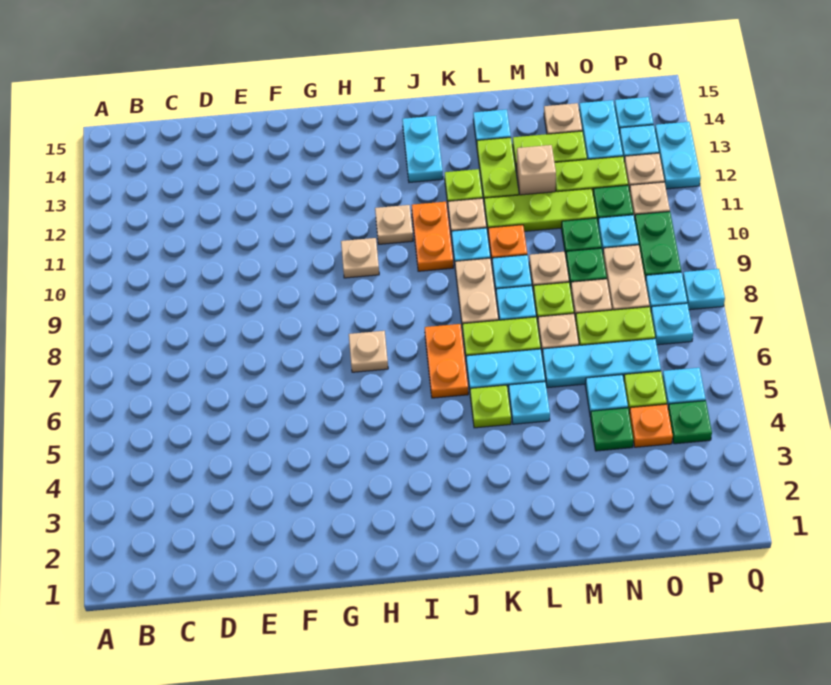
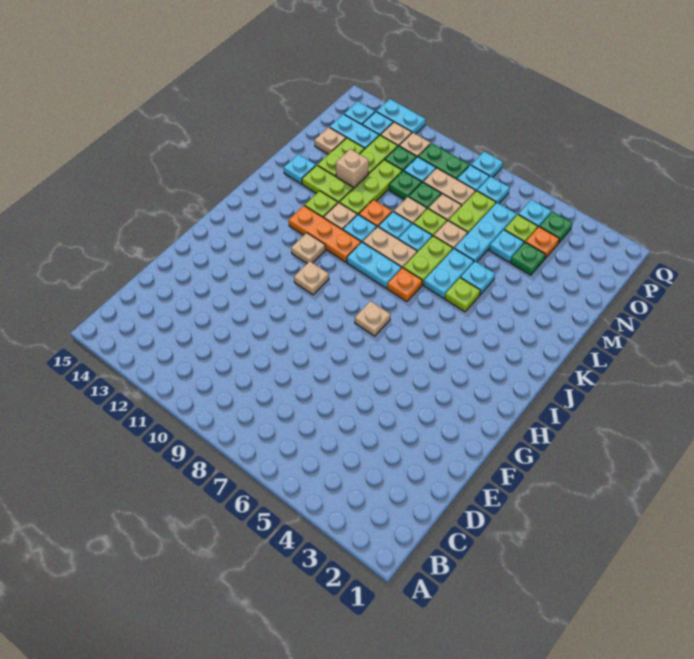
orange 1x2 plate [425,324,468,398] -> orange 1x1 plate [387,268,422,302]
orange 1x2 plate [412,202,453,271] -> orange 1x3 plate [289,206,361,262]
cyan 1x2 plate [402,116,443,182] -> cyan 1x2 plate moved to [347,242,402,288]

